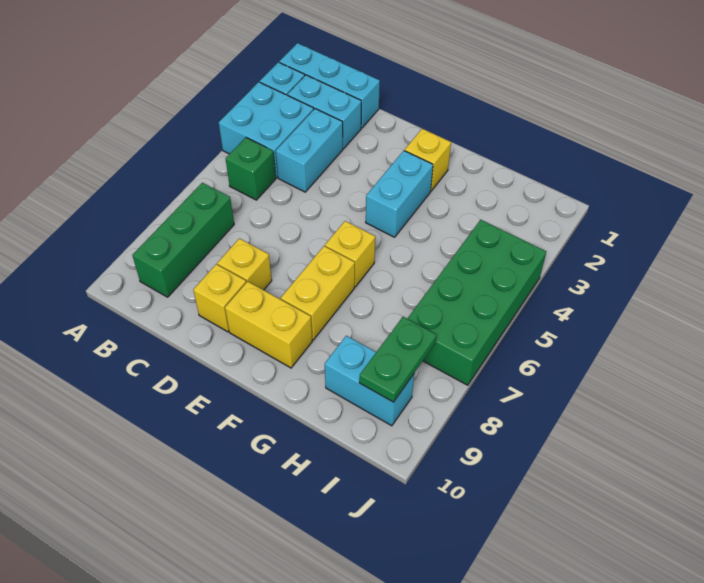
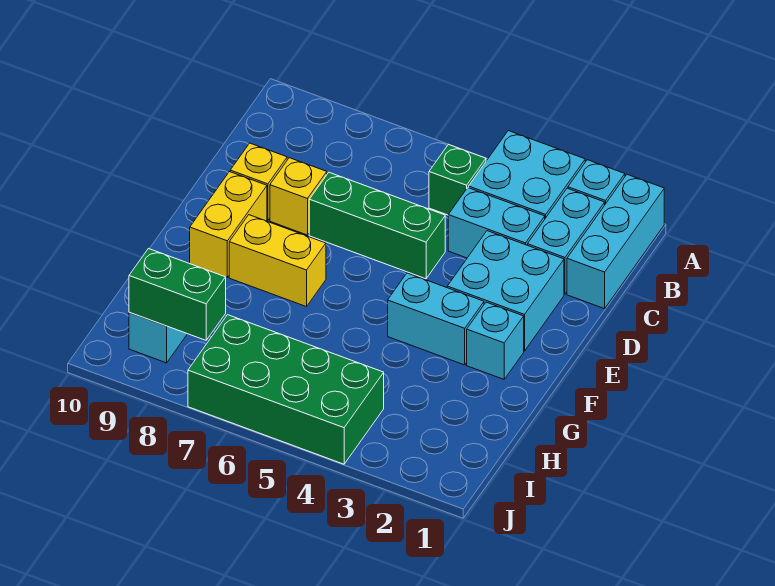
green 1x3 brick [132,183,234,297] -> green 1x3 brick moved to [309,172,445,279]
none -> cyan 2x2 brick [447,231,564,351]
yellow 1x1 brick [405,129,451,191] -> cyan 1x1 brick [467,302,524,379]
yellow 1x1 brick [325,221,375,287] -> none
green 1x2 plate [359,317,436,402] -> green 1x2 brick [129,249,226,340]

